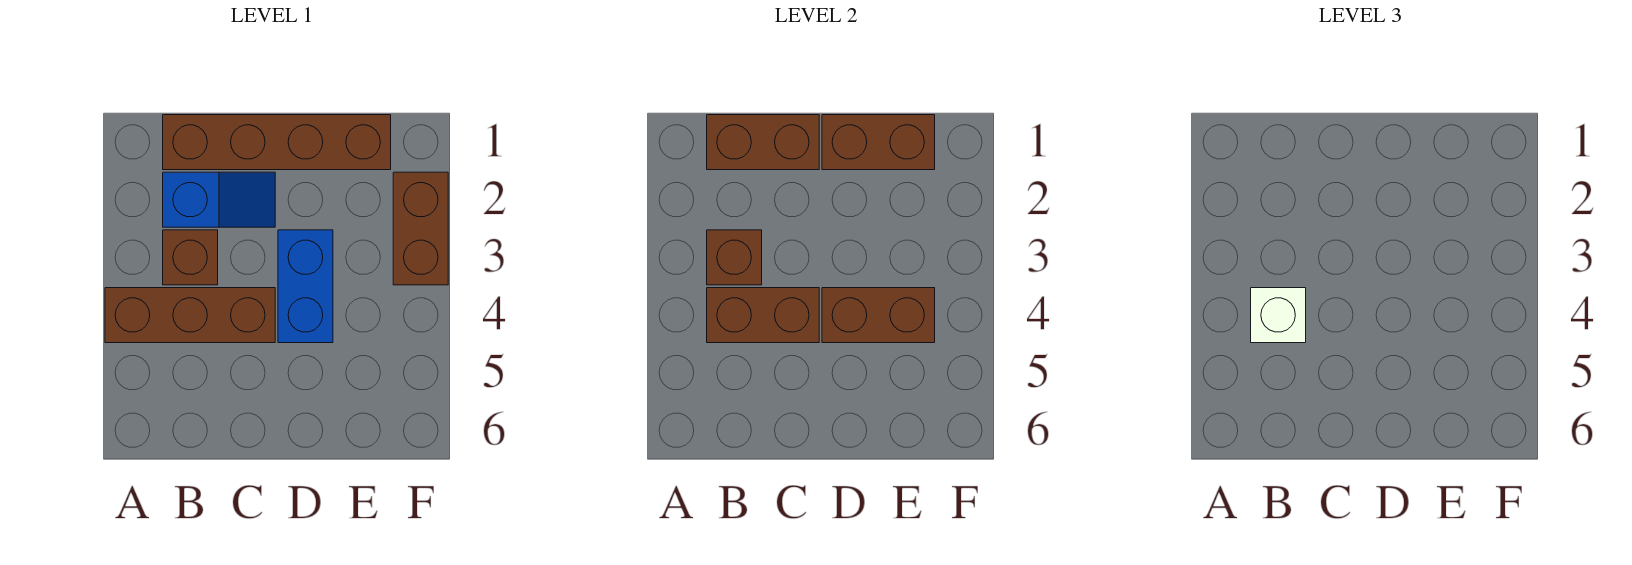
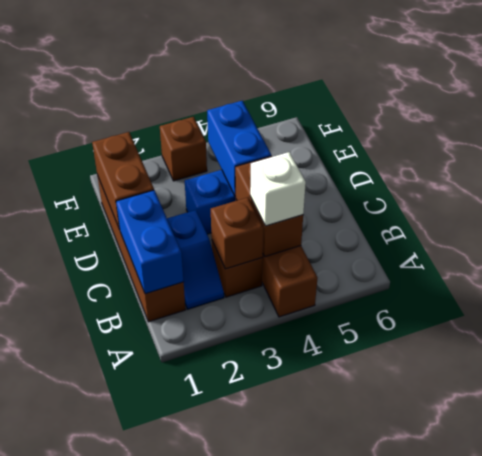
brown 1x2 brick [707,115,819,170] -> blue 1x2 brick [116,190,184,294]
blue 1x2 slope [163,172,275,227] -> blue 1x2 slope turned to [167,210,224,309]
brown 1x2 brick [822,288,935,343] -> blue 1x2 brick [207,101,271,196]
brown 1x2 brick [393,172,448,285] -> brown 1x1 brick [160,117,207,181]

